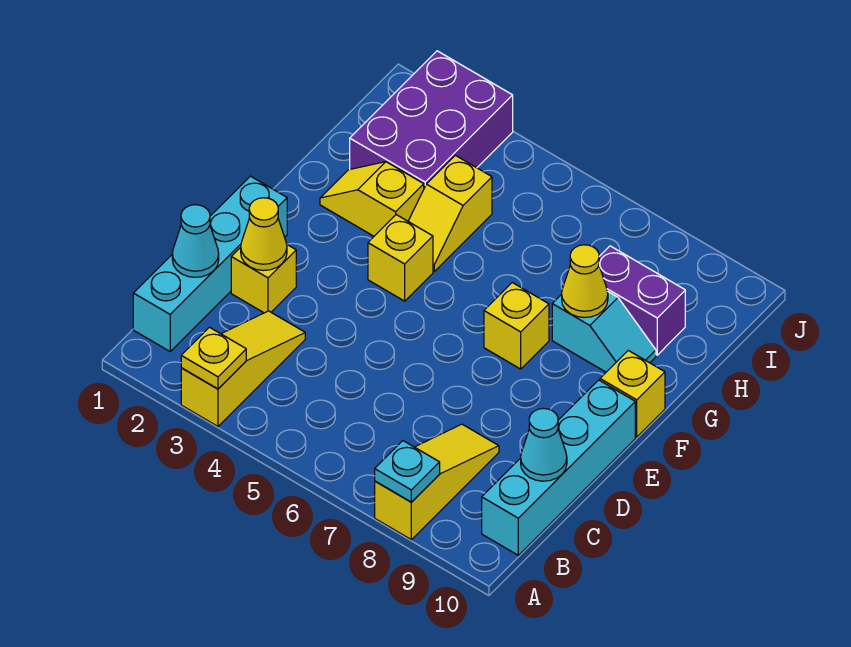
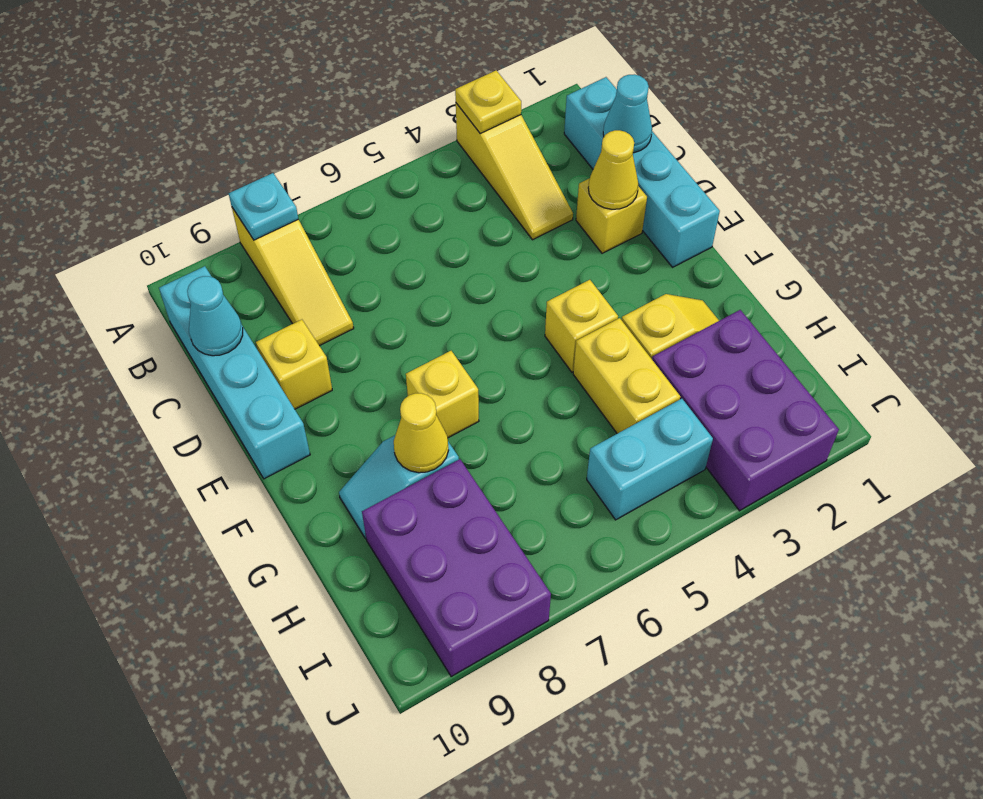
yellow 1x1 brick [600,350,665,437] -> yellow 1x1 brick moved to [256,320,332,409]
yellow 1x2 slope [408,155,492,271] -> yellow 1x2 brick [573,318,680,434]
purple 1x2 brick [599,246,685,355] -> purple 2x3 brick [362,459,551,677]
none -> cyan 1x2 brick [587,399,713,520]

